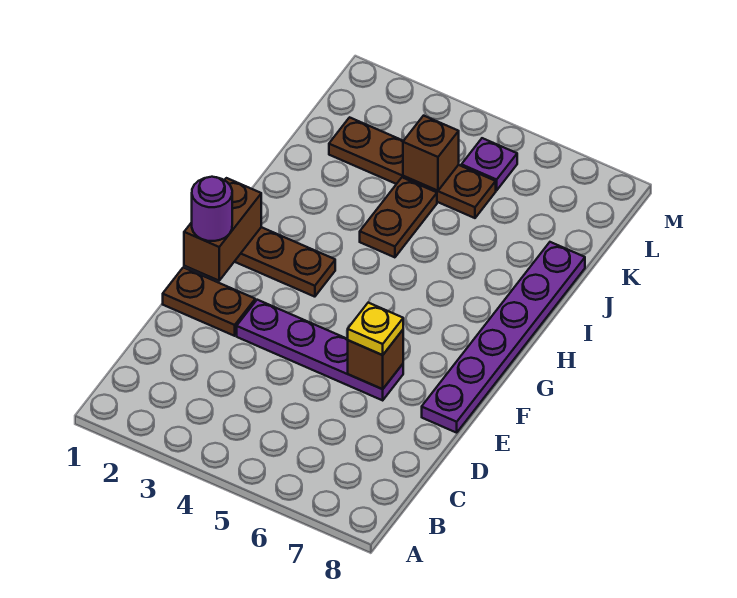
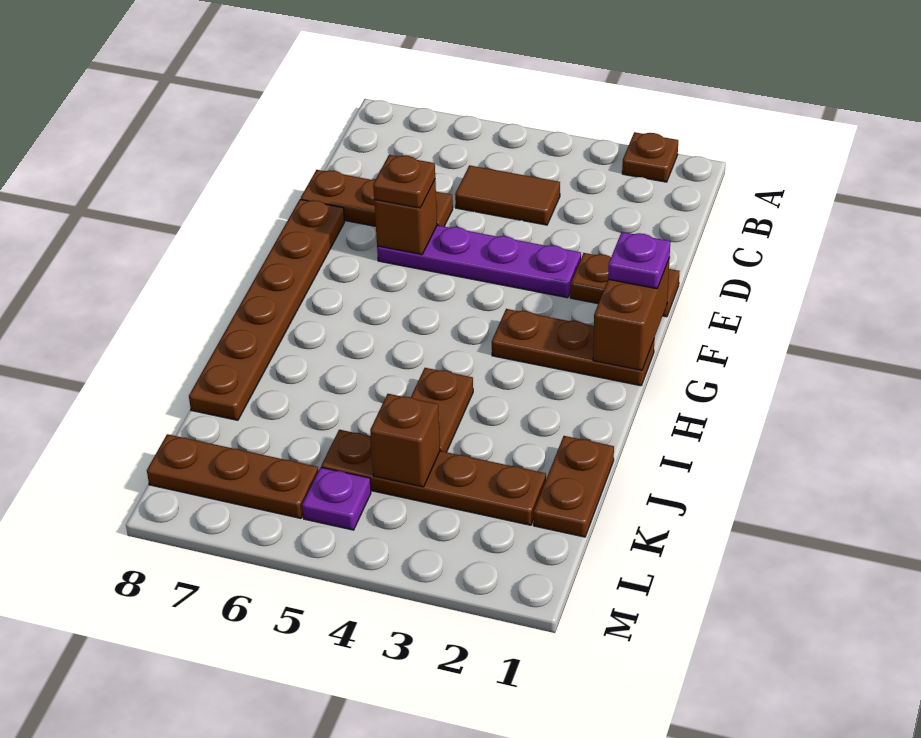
none -> brown 1x1 plate [622,132,678,182]
none -> brown 1x2 tile [455,165,560,225]
none -> brown 1x3 plate [301,170,453,226]
yellow 1x1 plate [348,303,403,355] -> brown 1x1 plate [373,155,435,208]
purple 1x6 plate [422,242,585,433] -> brown 1x6 plate [189,199,345,420]
purple 1x1 round brick [192,177,232,241] -> purple 1x1 plate [608,232,670,289]
none -> brown 1x2 plate [534,436,614,537]
none -> brown 1x3 plate [147,434,318,518]

